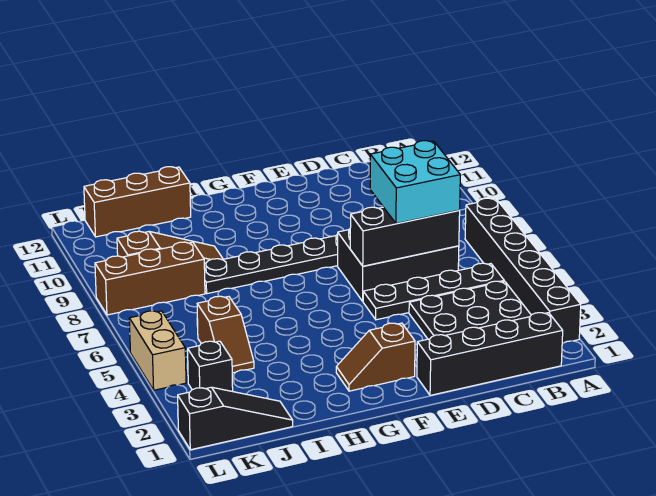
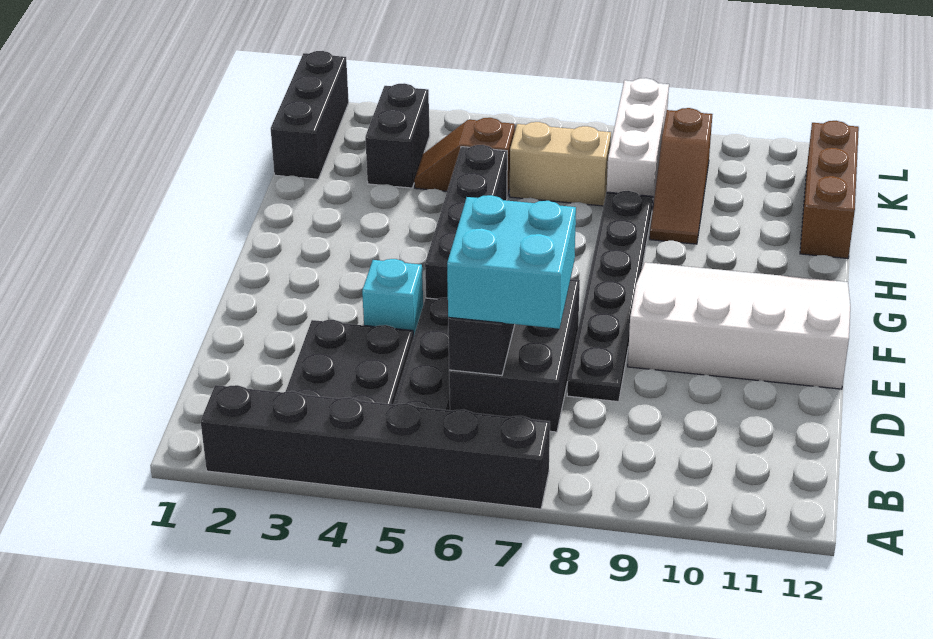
black 1x4 brick [417,313,563,395] -> black 1x4 brick moved to [425,145,507,299]
none -> cyan 1x1 brick [362,259,423,338]
none -> white 3x4 slope [628,262,850,389]
brown 1x2 slope [336,323,415,391] -> none
black 1x3 slope [178,387,293,450] -> black 1x3 brick [271,51,349,179]
brown 1x3 brick [95,242,205,315] -> white 1x3 brick [607,78,669,209]
black 1x1 brick [188,341,233,391] -> black 1x2 brick [365,83,430,188]
tan 1x2 brick [129,311,186,390] -> tan 1x2 brick moved to [510,122,611,206]

